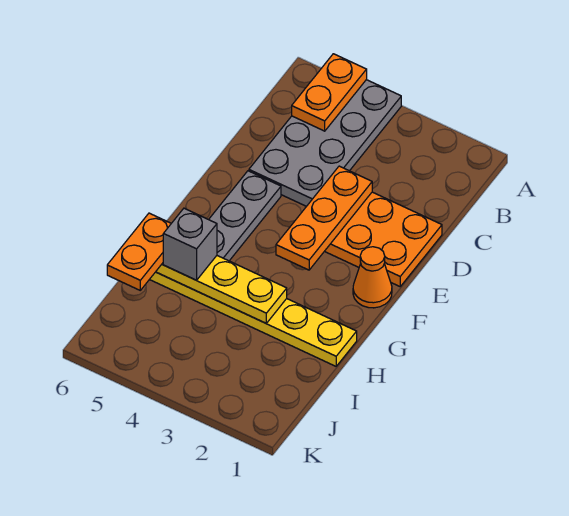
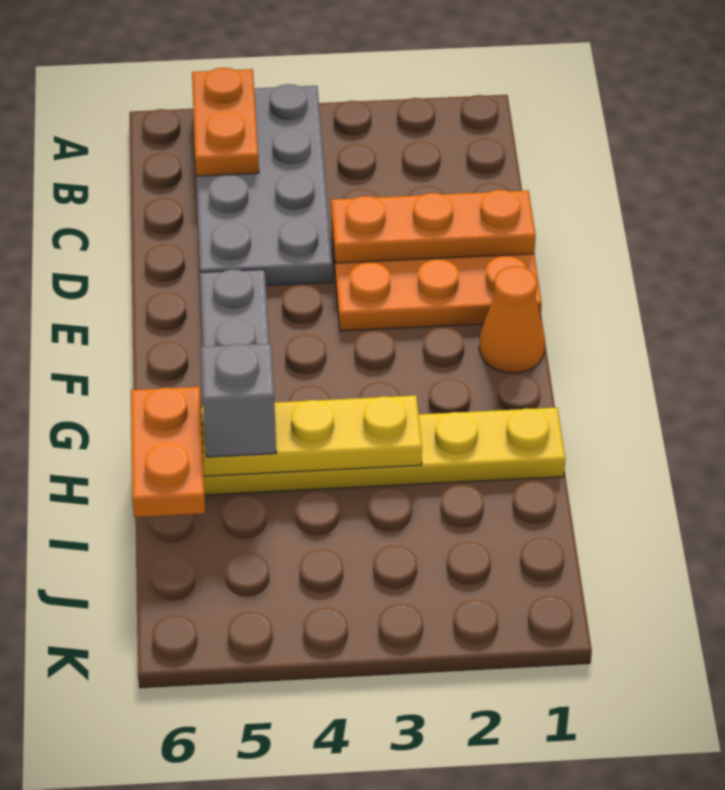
orange 1x3 plate [276,166,372,270] -> orange 1x3 plate turned to [331,190,536,263]

